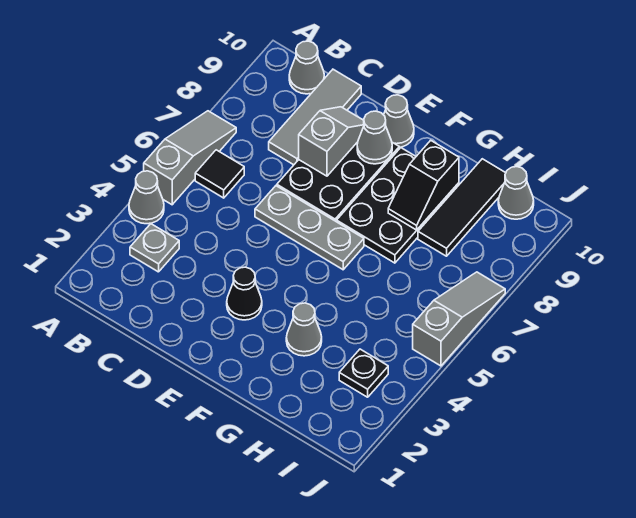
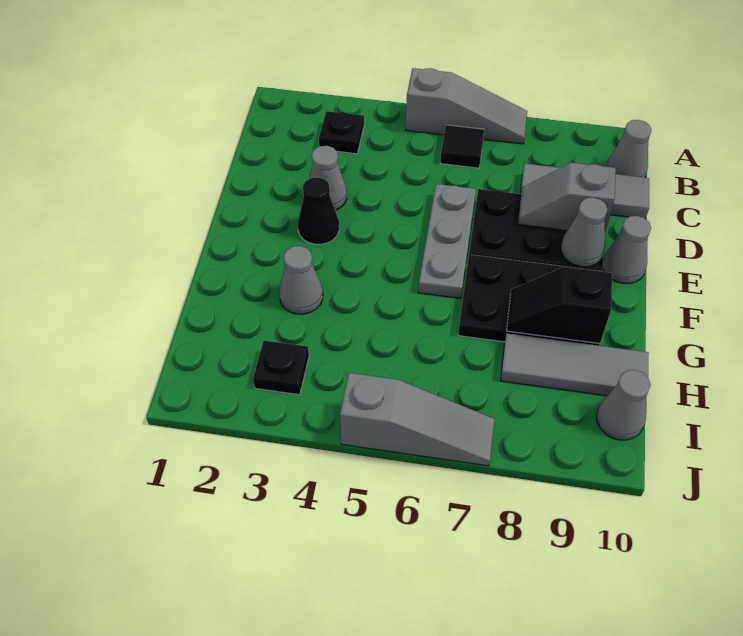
grey 1x1 cone [129,171,164,224] -> grey 1x1 cone moved to [309,146,347,211]
grey 1x1 plate [130,224,179,272] -> black 1x1 plate [319,111,364,154]
grey 1x2 slope [299,107,364,176] -> grey 1x2 slope turned to [518,163,616,231]
black 1x3 tile [418,159,506,256] -> grey 1x3 tile [501,333,649,396]

